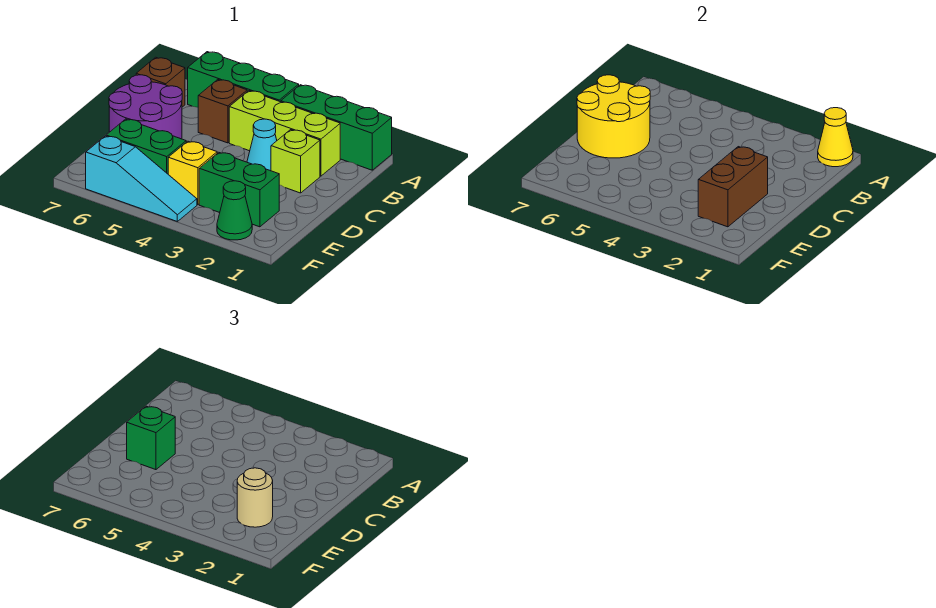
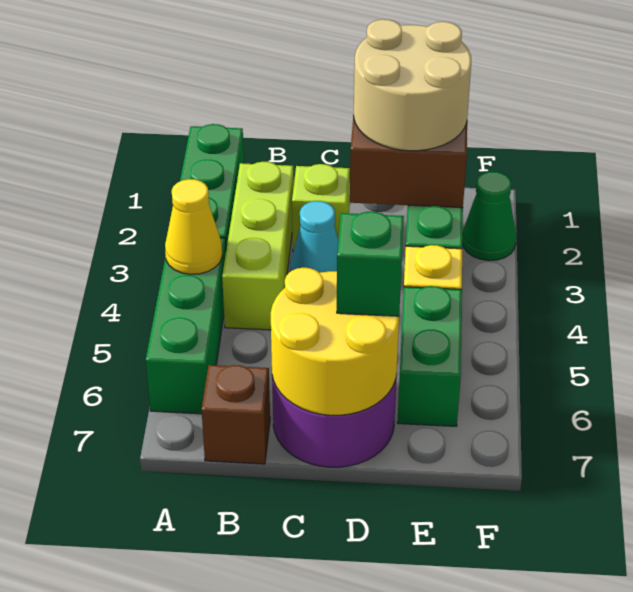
yellow 1x1 cone [818,108,853,167] -> yellow 1x1 cone moved to [165,179,222,274]
brown 1x1 brick [198,80,247,143] -> none
tan 1x1 round brick [237,468,273,527] -> tan 2x2 round brick [354,19,471,151]
cyan 1x3 slope [86,136,197,221] -> none

